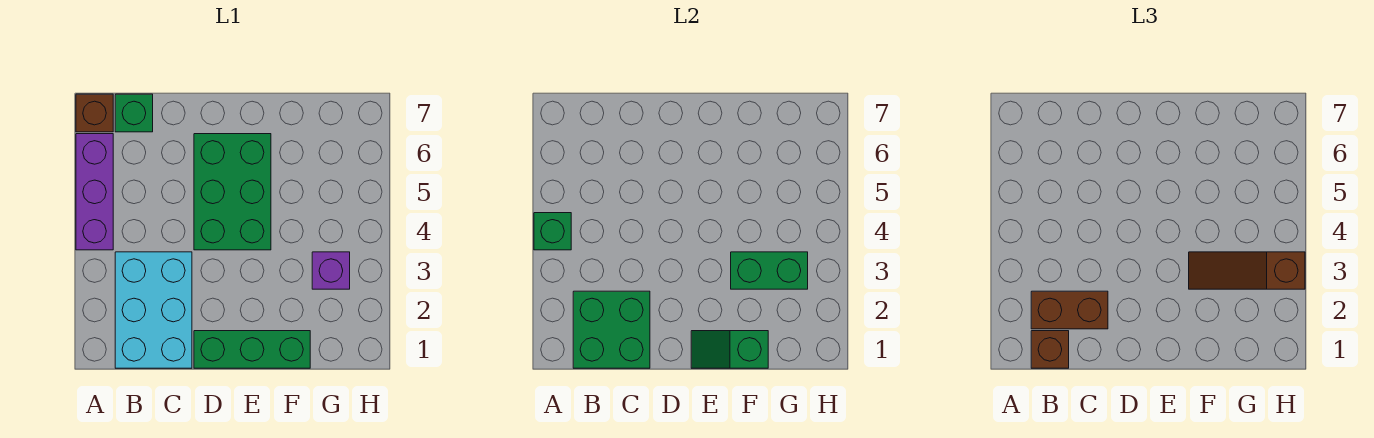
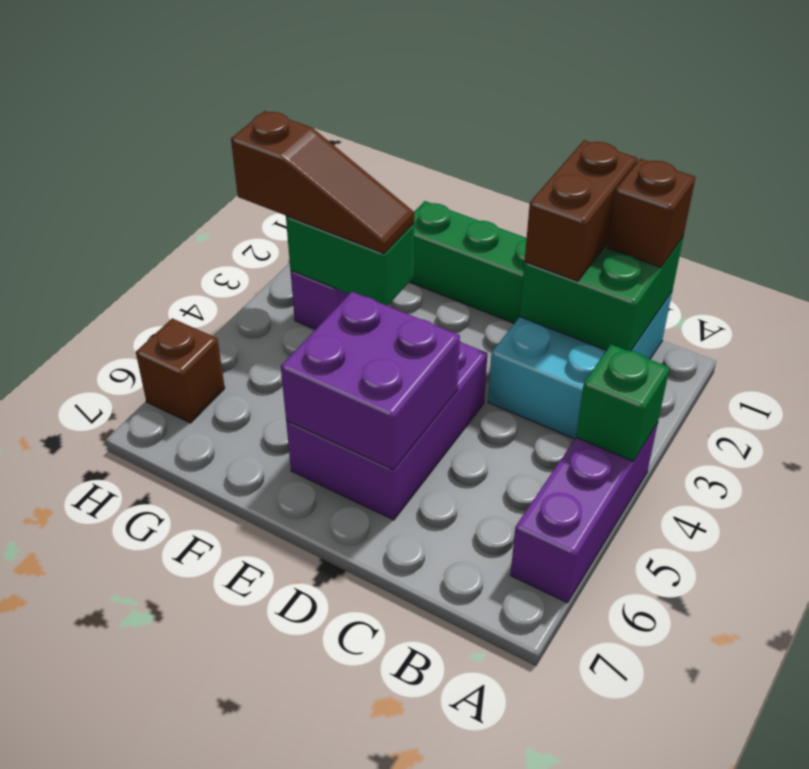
brown 1x1 brick [76,94,113,132] -> brown 1x1 brick moved to [136,318,225,423]
brown 1x2 brick [1031,291,1108,329] -> brown 1x2 brick turned to [525,140,637,281]
green 1x1 brick [115,94,153,132] -> none
green 2x3 brick [194,134,271,250] -> purple 2x3 brick [286,341,487,520]
none -> purple 2x2 brick [281,292,460,470]
green 1x2 slope [691,331,768,368] -> none

